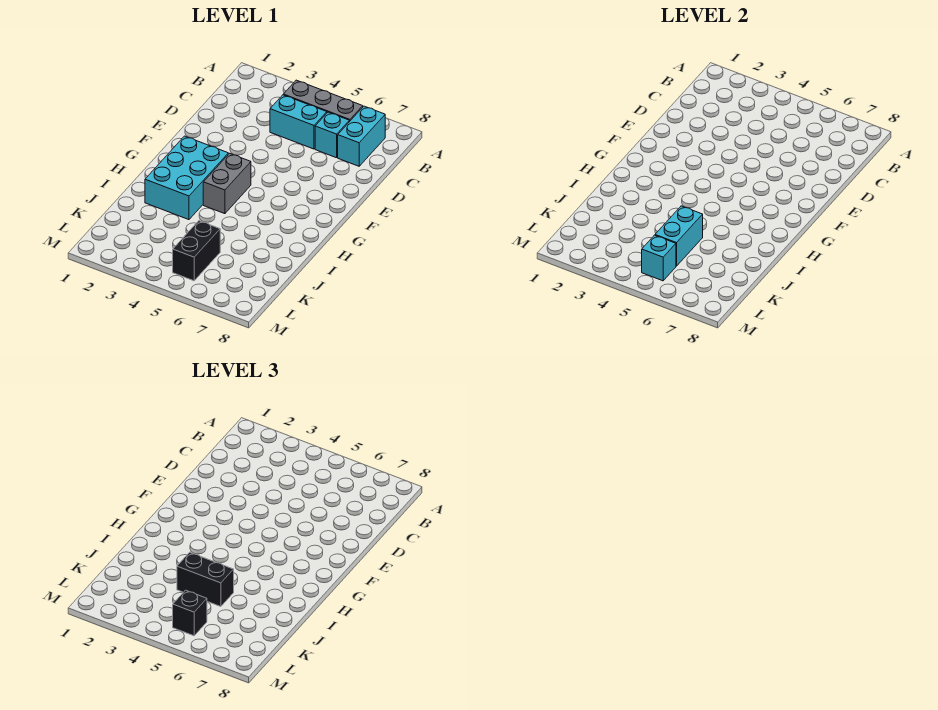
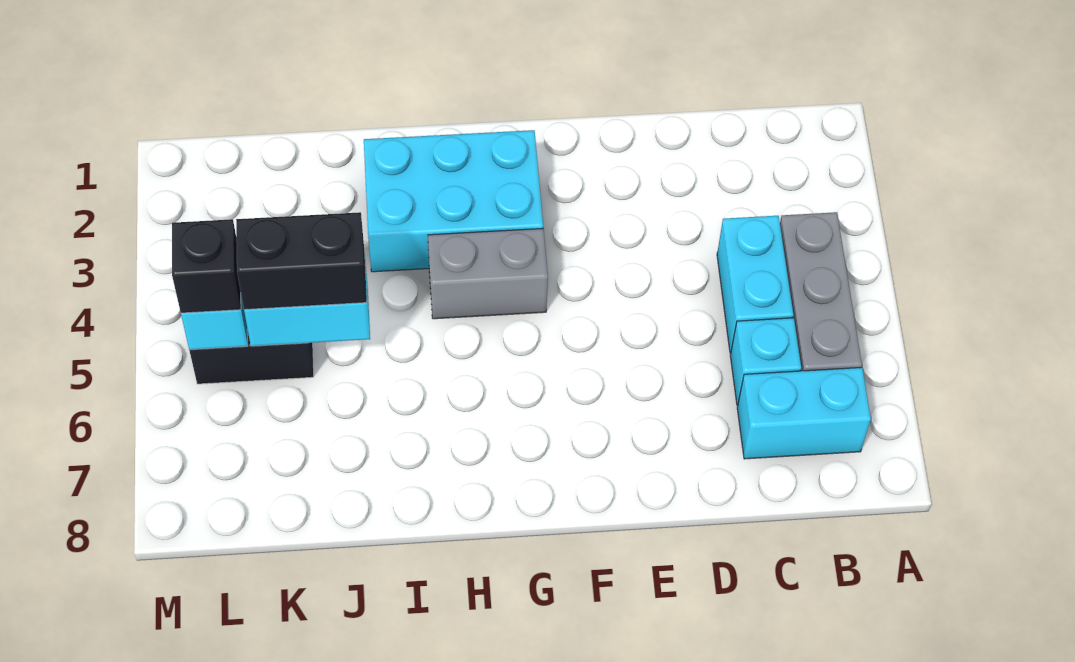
black 1x2 brick [177,552,234,607] -> black 1x2 brick turned to [236,212,367,310]

